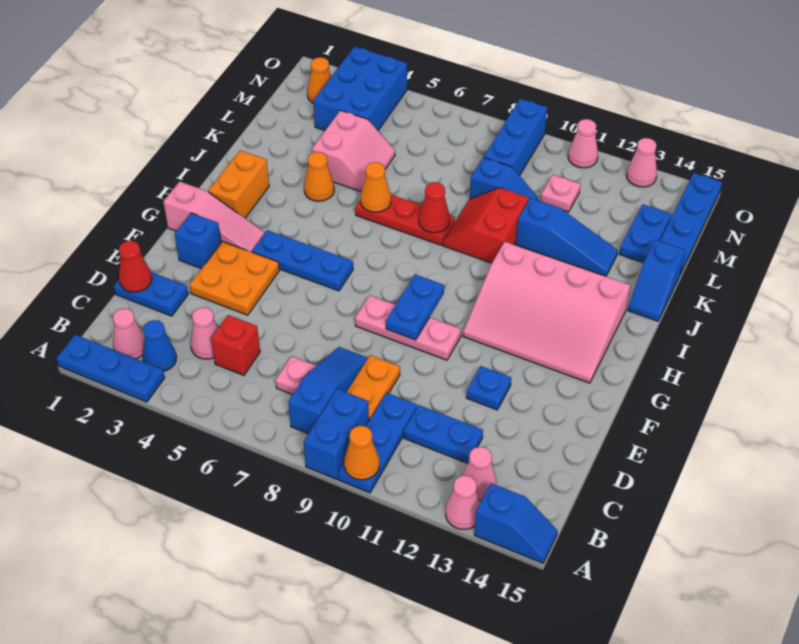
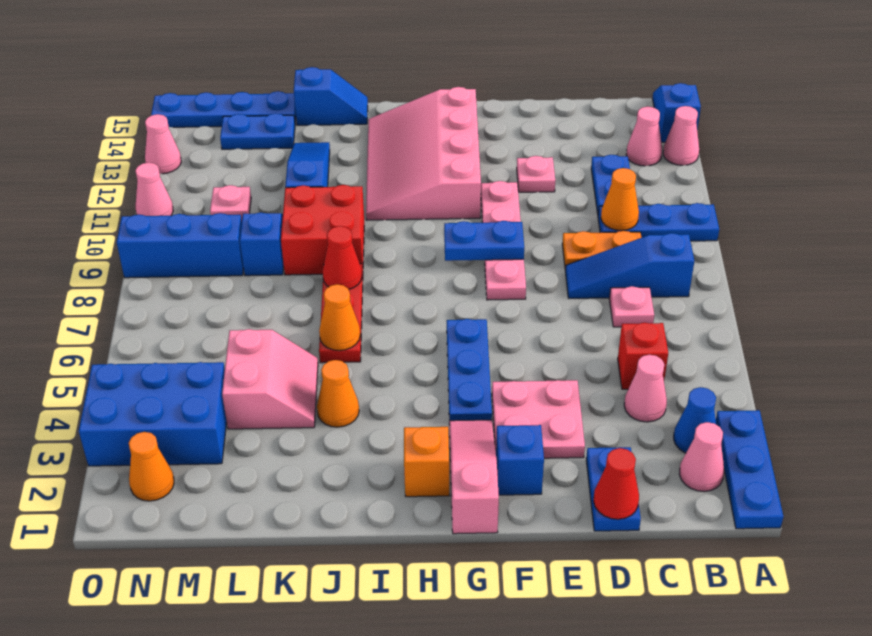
blue 1x2 brick [304,389,369,479] -> none
orange 1x1 cone [344,426,379,480] -> orange 1x1 cone moved to [601,168,639,231]
orange 2x2 plate [189,241,279,315] -> pink 2x2 plate [492,380,585,458]
blue 1x1 plate [466,366,511,410] -> pink 1x1 plate [517,156,555,192]
pink 1x3 plate [355,296,461,360] -> pink 1x4 plate [481,181,526,300]
pink 3x4 slope [463,242,630,383] -> pink 3x4 slope turned to [366,87,481,220]
orange 1x2 brick [209,150,269,218] -> orange 1x1 brick [404,427,449,497]
red 2x2 slope [443,188,529,263] -> red 2x2 brick [281,185,364,275]
pink 2x2 slope [312,110,395,192] -> pink 2x2 slope turned to [222,329,318,429]

